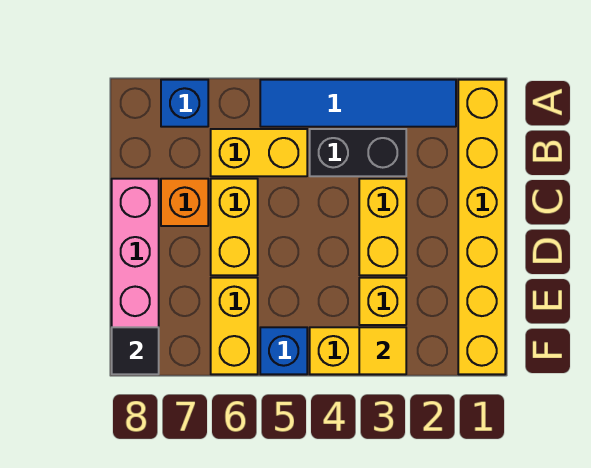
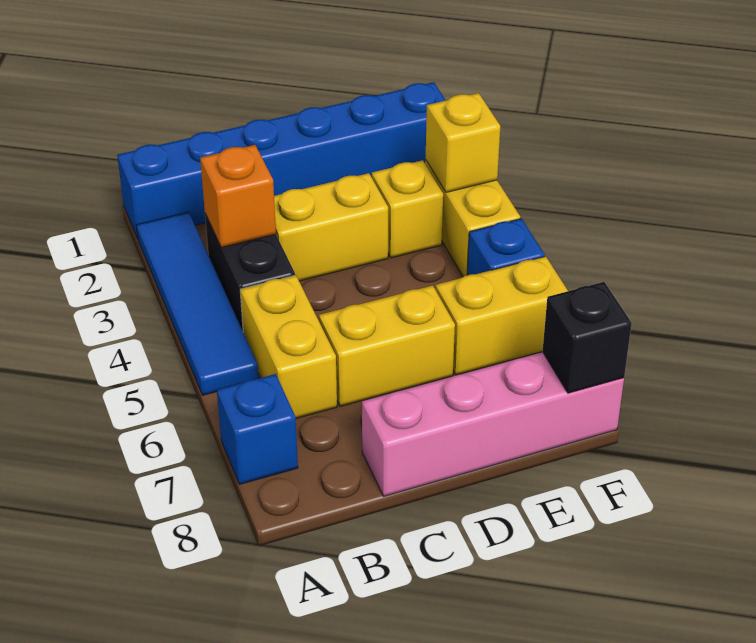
yellow 1x6 brick [458,80,505,374] -> blue 1x6 brick [117,82,446,239]
orange 1x1 brick [161,179,208,226] -> orange 1x1 brick moved to [200,145,276,247]
yellow 1x1 tile [359,327,406,374] -> yellow 1x1 brick [426,93,500,192]
black 1x1 tile [112,327,159,374] -> black 1x1 brick [542,282,632,393]

